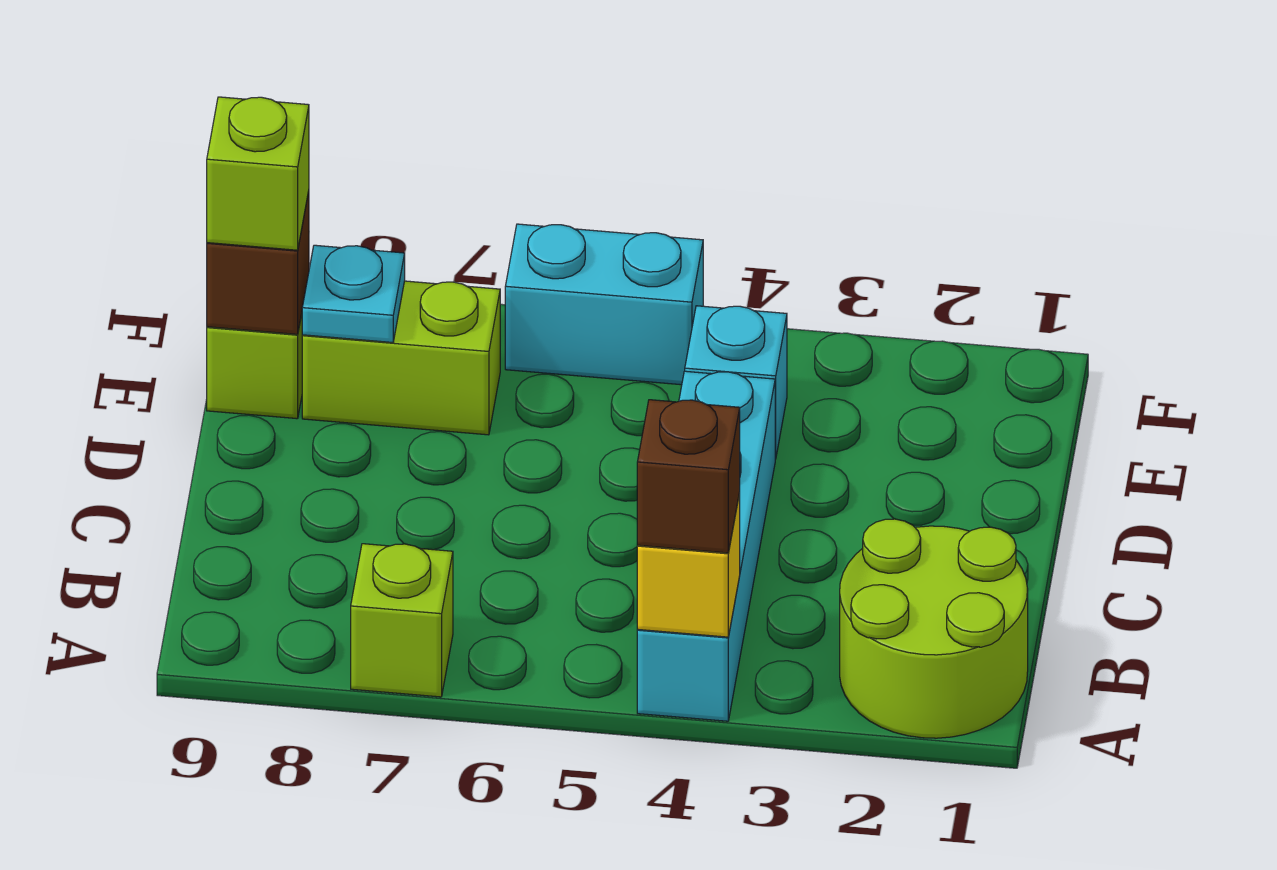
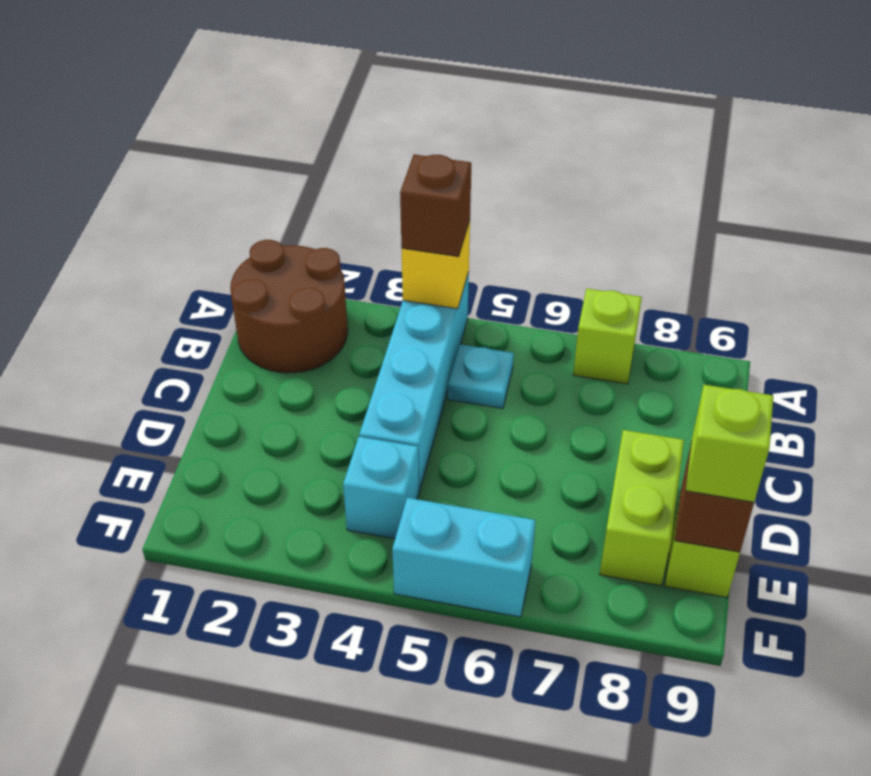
lime 2x2 round brick [840,519,1028,738] -> brown 2x2 round brick [230,240,348,373]
lime 1x2 brick [302,281,500,435] -> lime 1x2 brick turned to [599,430,684,586]
cyan 1x1 plate [302,245,405,343] -> cyan 1x1 plate moved to [448,344,514,409]

